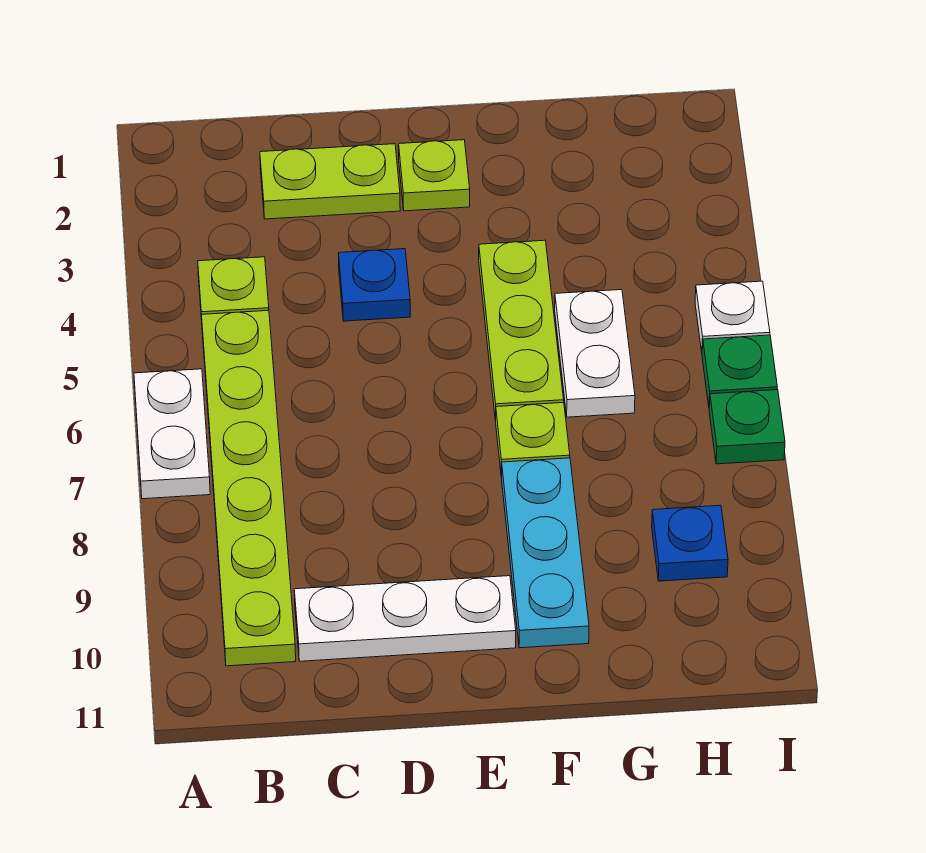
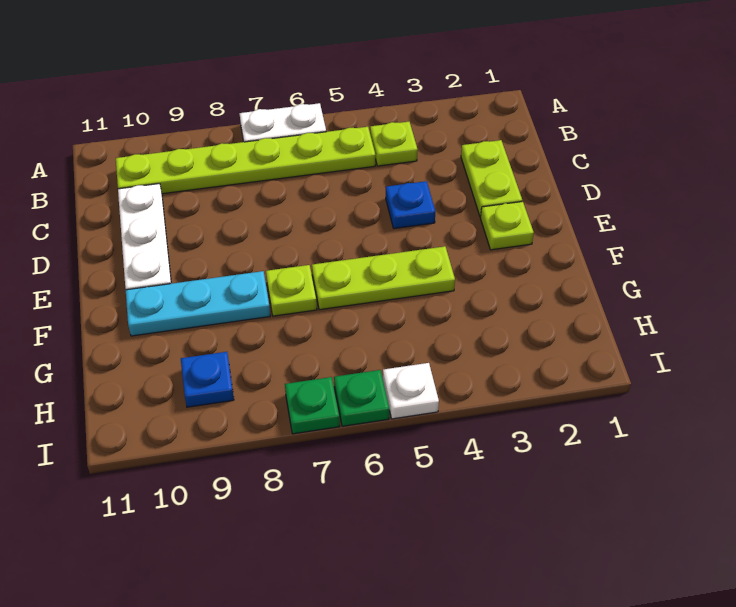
white 1x2 plate [555,290,635,417] -> none

